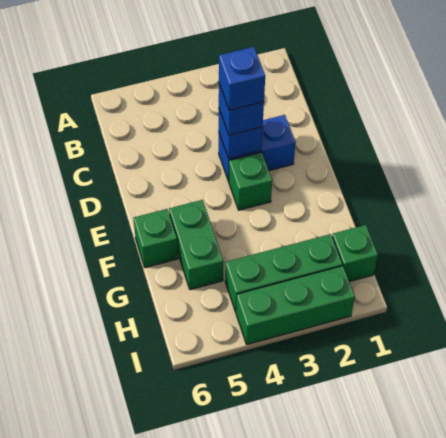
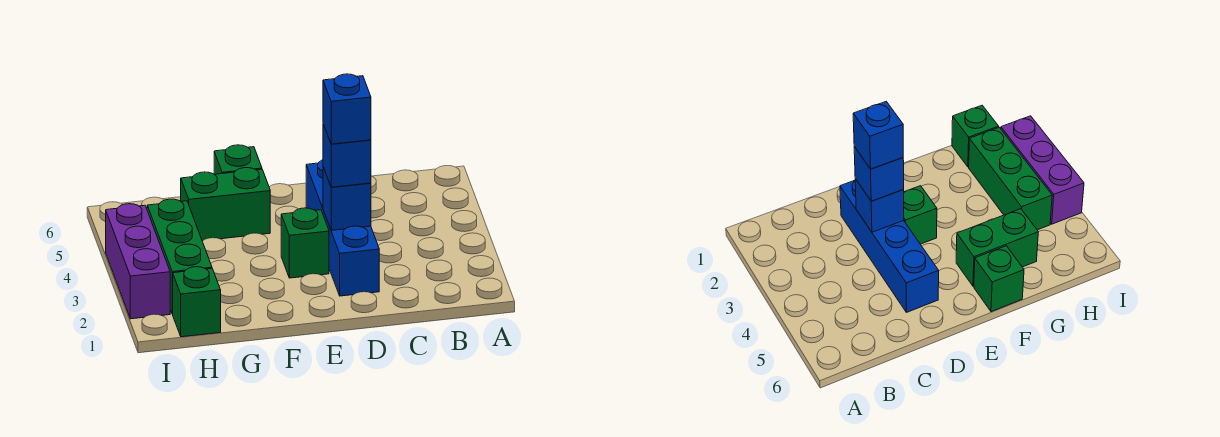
blue 1x2 brick [219,115,296,181] -> blue 1x4 brick [306,160,379,296]
green 1x3 brick [236,266,355,344] -> purple 1x3 brick [106,204,170,319]

